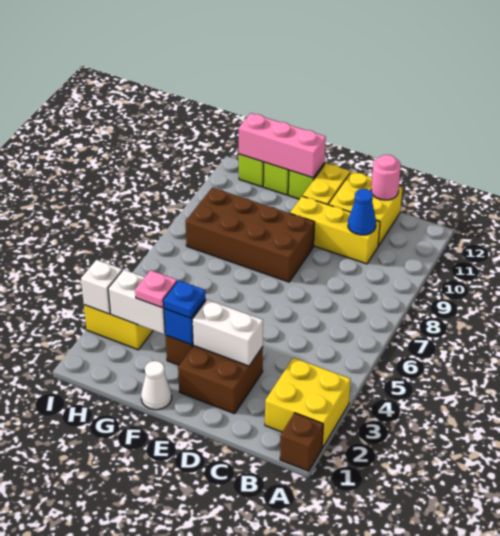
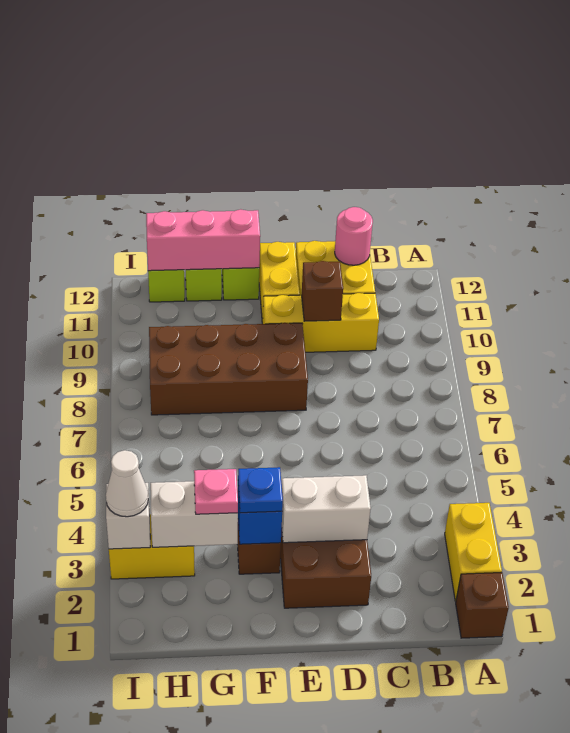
yellow 2x2 brick [265,358,351,448] -> yellow 1x2 brick [445,503,502,601]
blue 1x1 cone [348,189,376,235] -> none
none -> brown 1x1 brick [302,261,343,321]
white 1x1 cone [141,361,172,410] -> white 1x1 cone moved to [106,450,148,517]

